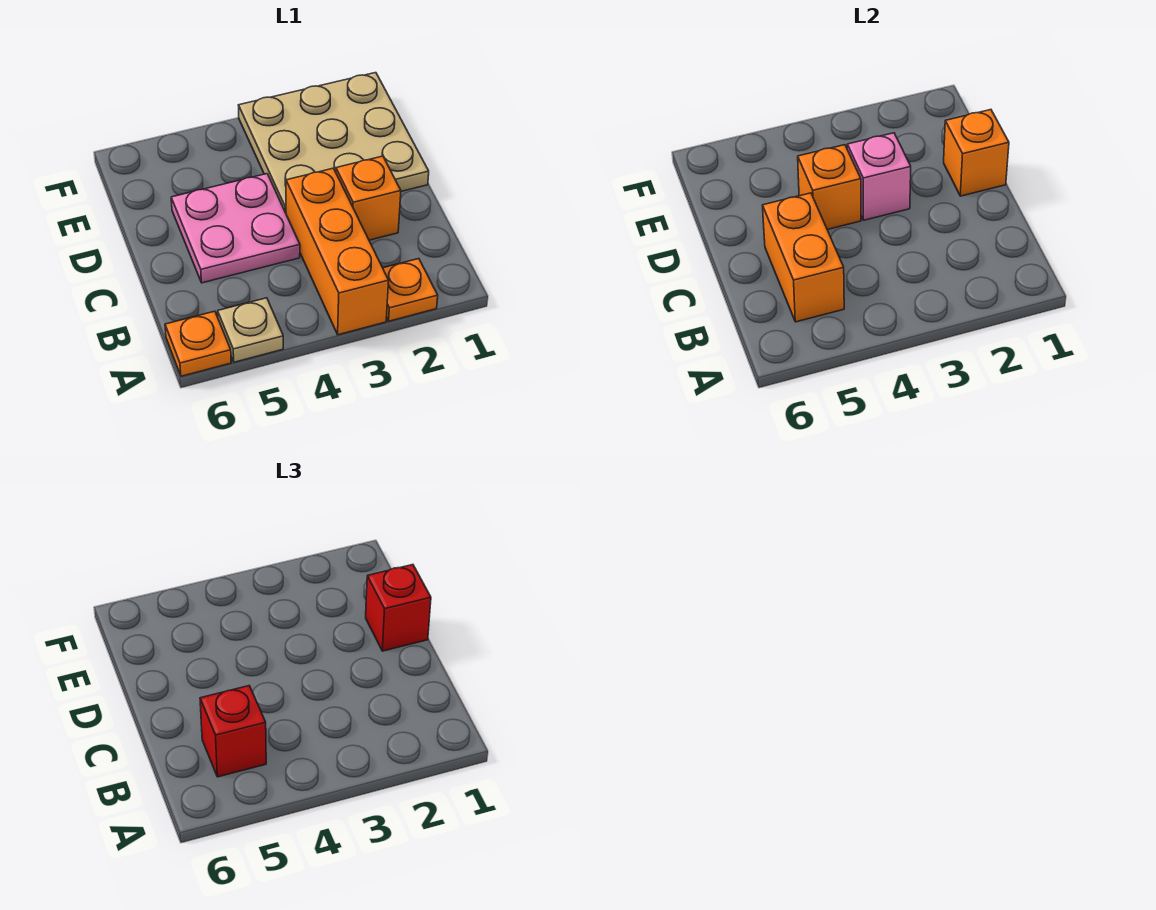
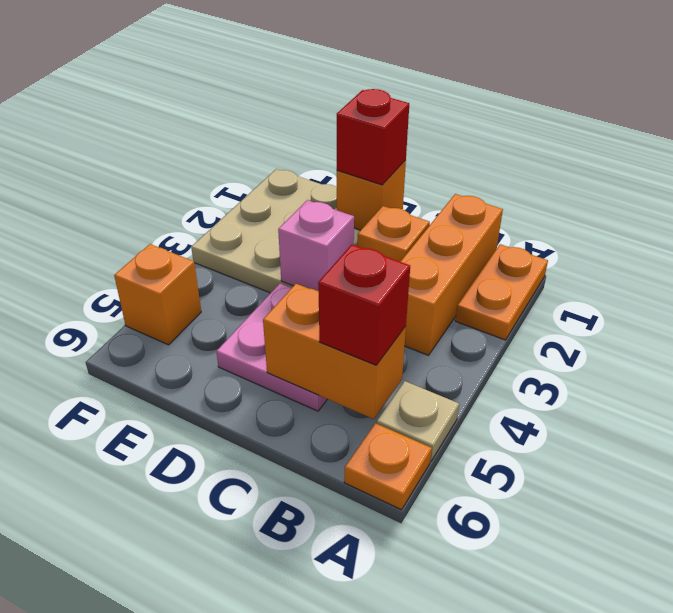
orange 1x1 plate [383,259,438,321] -> orange 1x2 plate [455,244,548,340]
orange 1x3 brick [286,168,389,335] -> orange 1x3 brick turned to [400,194,503,356]
orange 1x1 brick [798,145,861,230] -> orange 1x1 brick moved to [114,244,201,345]

